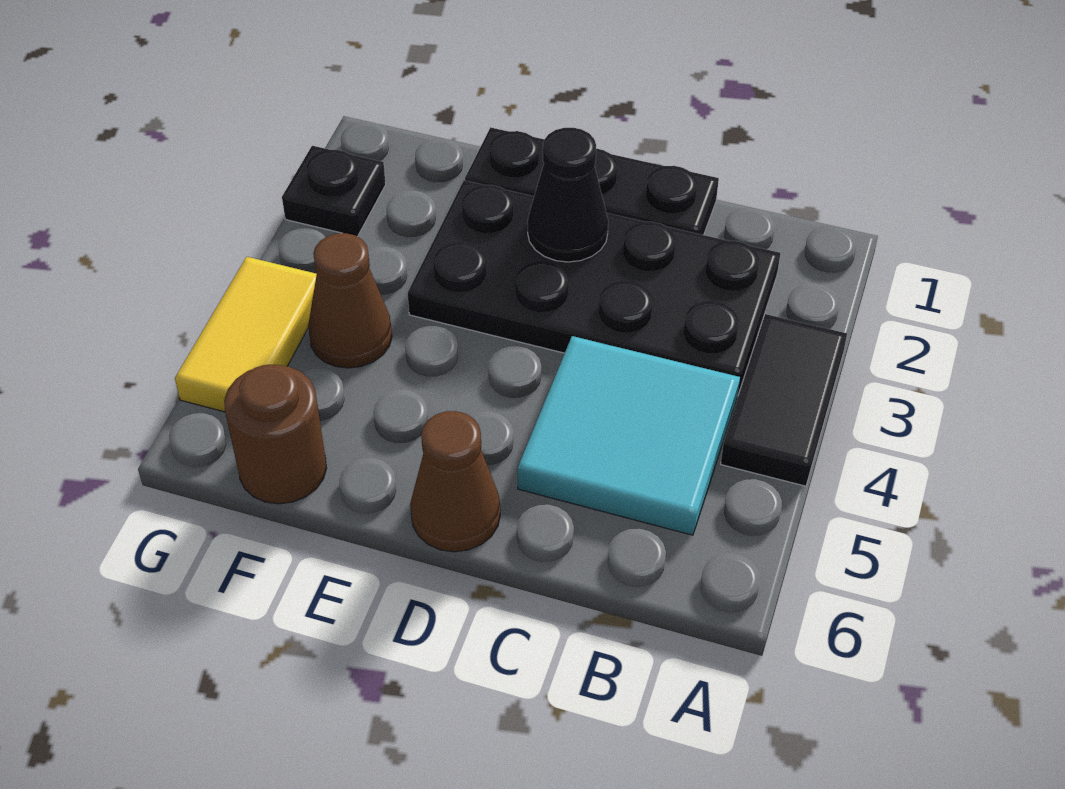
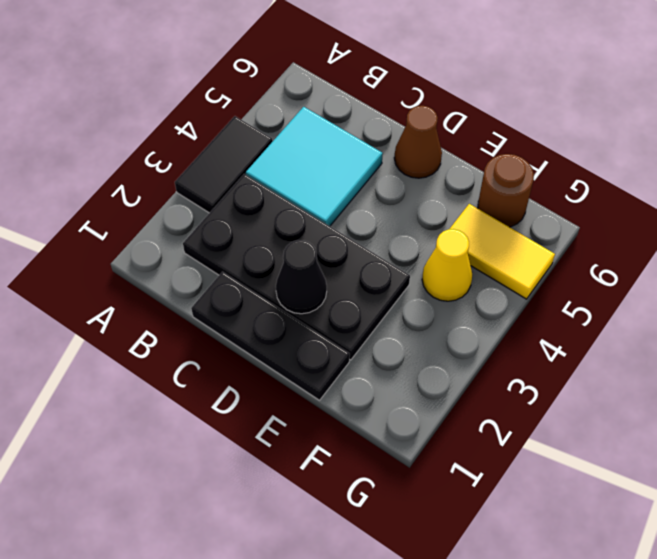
brown 1x1 cone [308,233,392,368] -> yellow 1x1 cone [422,229,472,301]
black 1x1 plate [282,146,386,236] -> none
yellow 1x2 tile [175,257,317,412] -> yellow 1x2 tile turned to [450,204,555,299]

